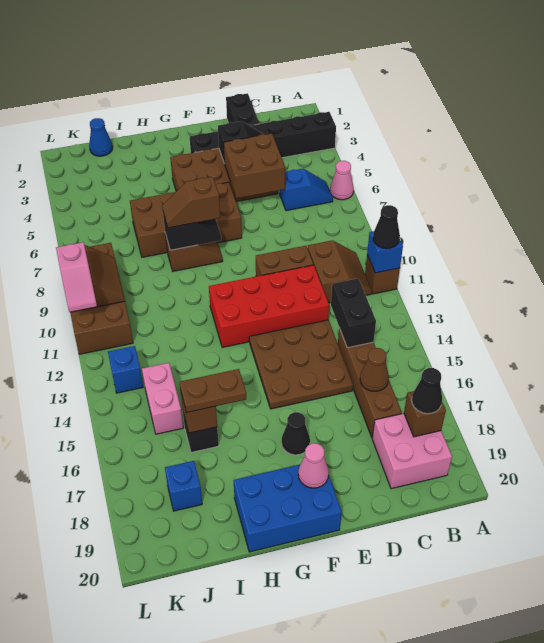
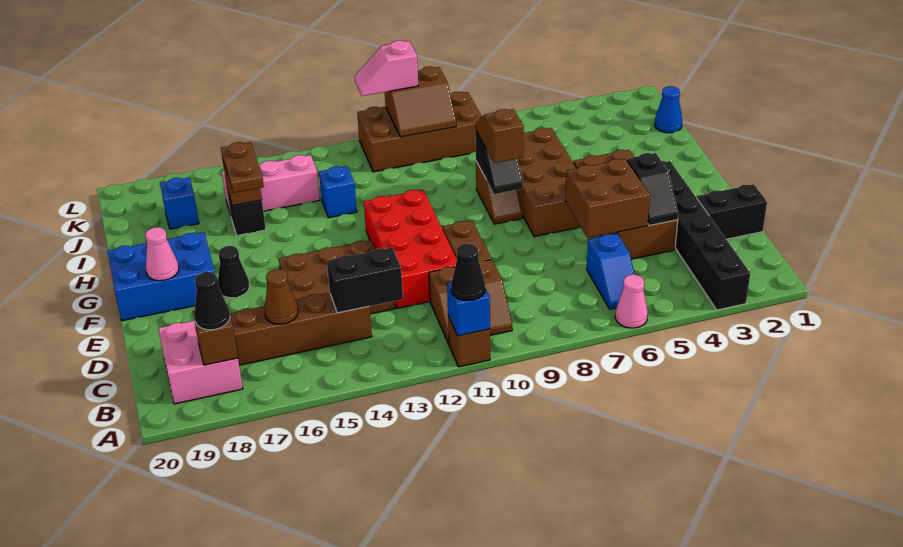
blue 2x3 brick [234,465,342,552] -> blue 2x3 brick turned to [108,232,215,321]
pink 1x2 brick [142,363,183,434] -> pink 1x3 brick [222,155,320,215]
blue 1x1 brick [108,346,143,393] -> blue 1x1 brick moved to [319,166,357,218]

